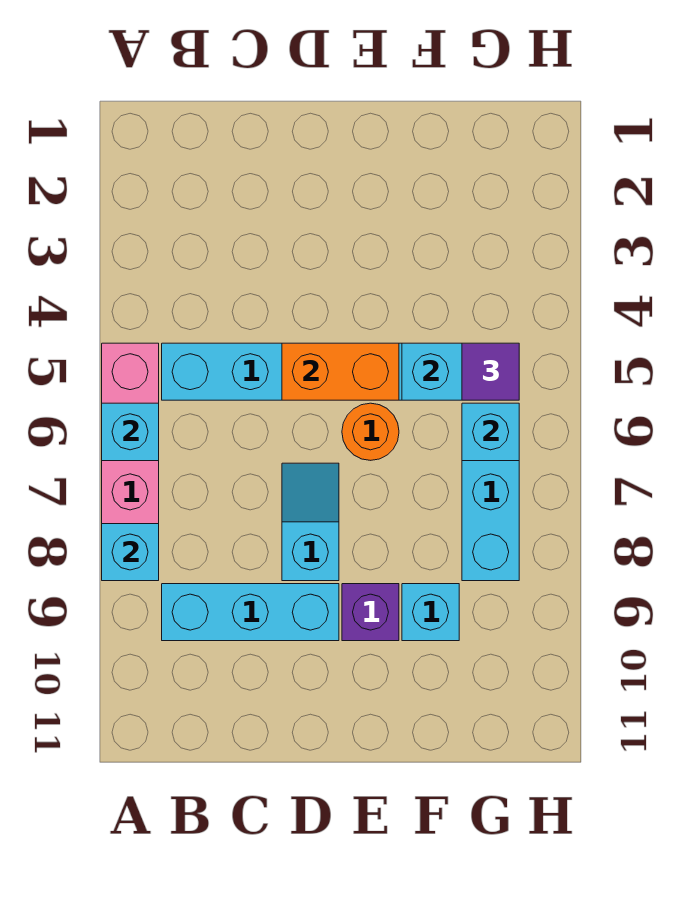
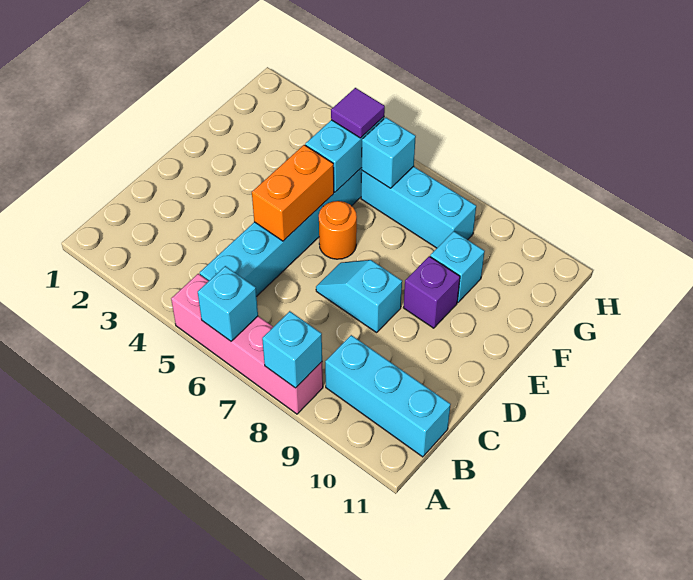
cyan 1x3 brick [162,584,339,641] -> cyan 1x3 brick turned to [325,335,451,457]

